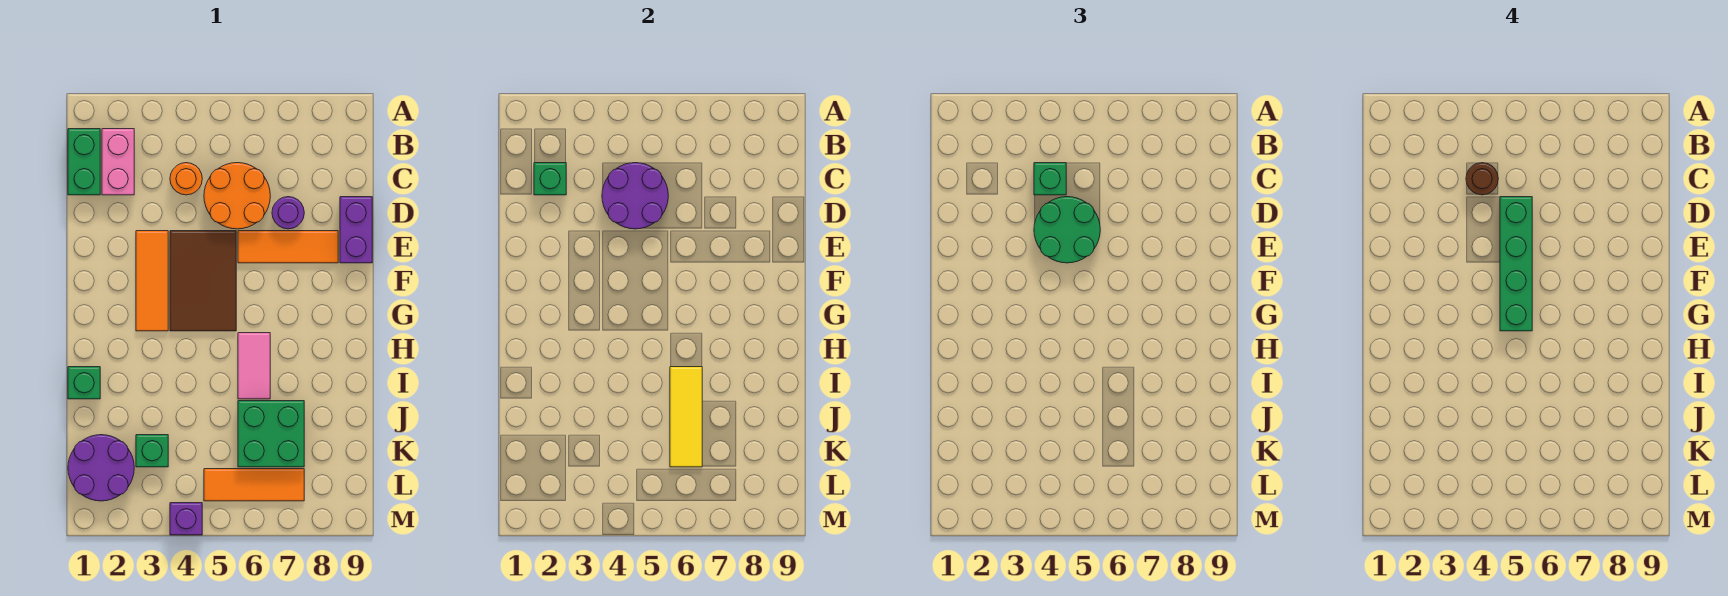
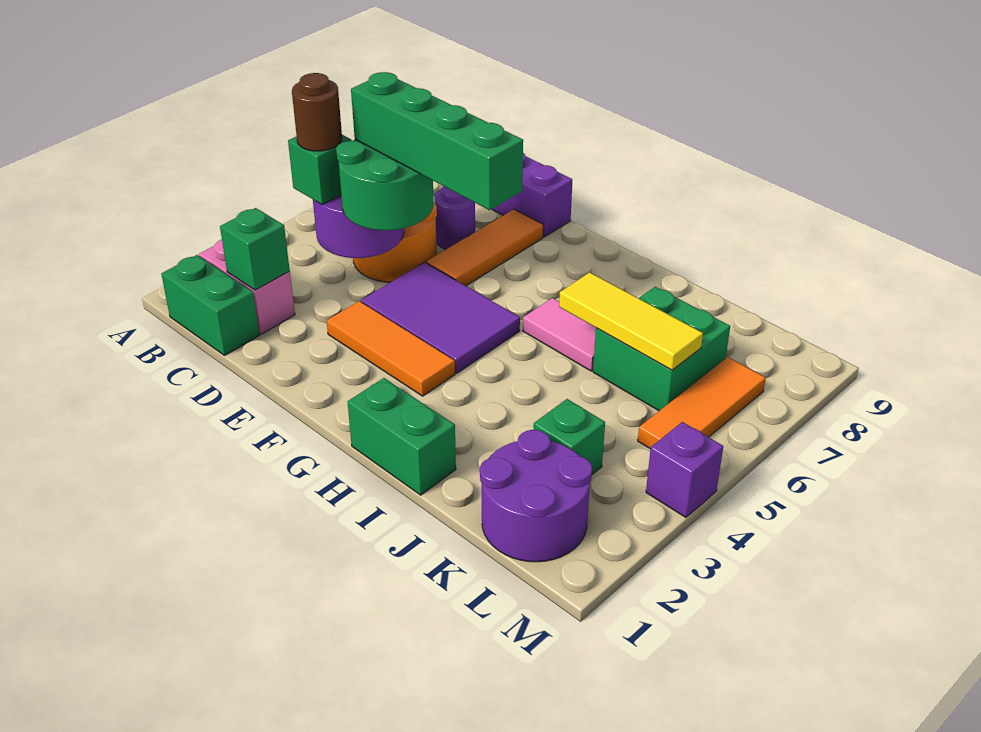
orange 1x1 round brick [170,163,202,195] -> none
brown 2x3 tile [170,231,236,331] -> purple 2x3 tile [361,262,520,373]
green 1x1 brick [68,367,100,399] -> green 1x2 brick [348,378,456,495]

